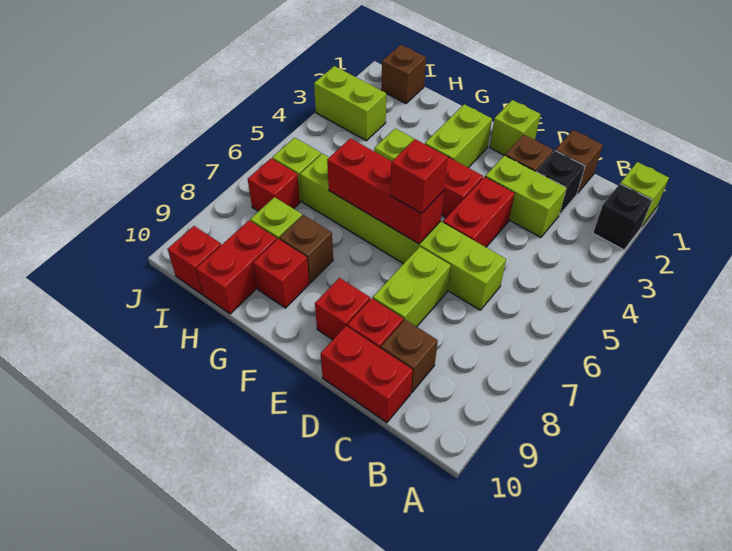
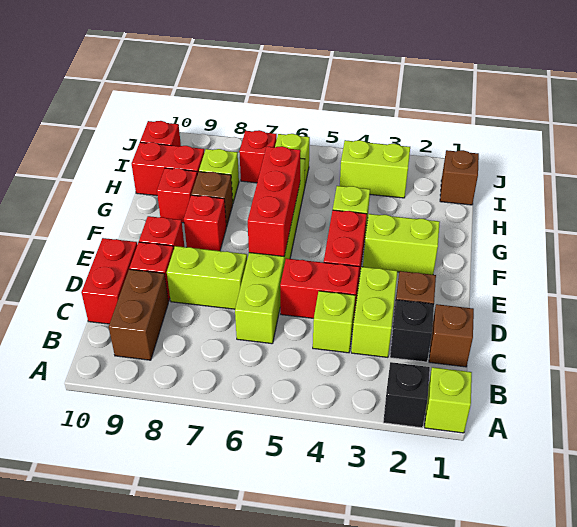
brown 1x1 brick [381,320,438,393] -> brown 1x2 brick [109,269,168,360]
lime 1x1 brick [490,100,541,155] -> lime 1x1 brick moved to [313,291,355,353]
red 1x1 brick [390,139,448,213] -> red 1x1 brick moved to [184,195,226,251]
lime 1x2 brick [314,66,386,141] -> lime 1x2 brick turned to [340,140,410,198]

